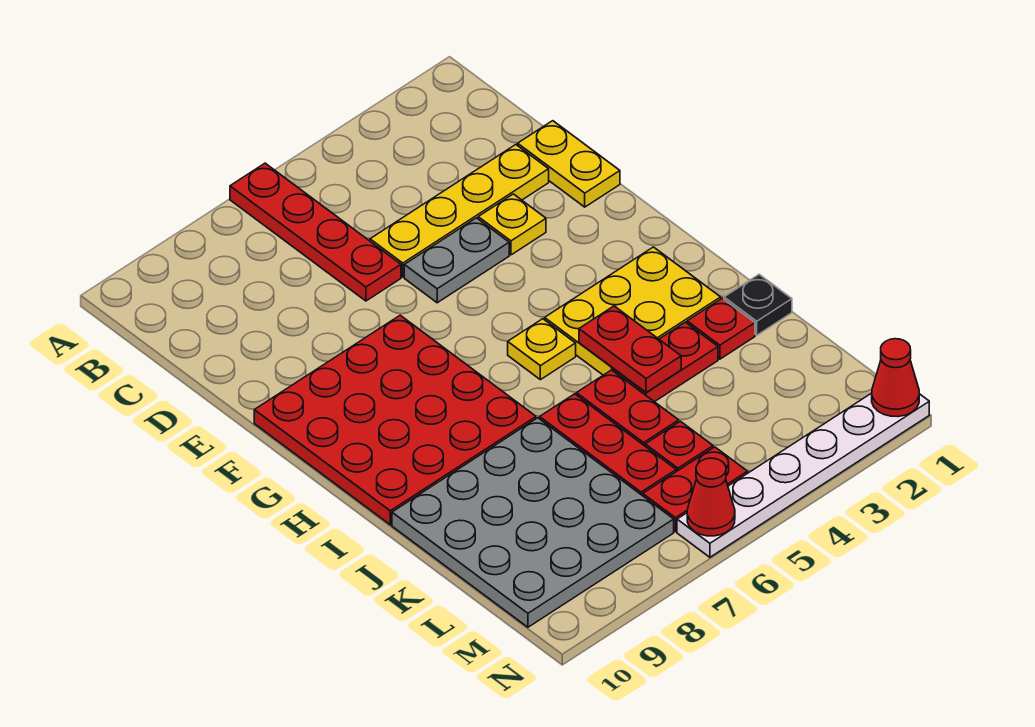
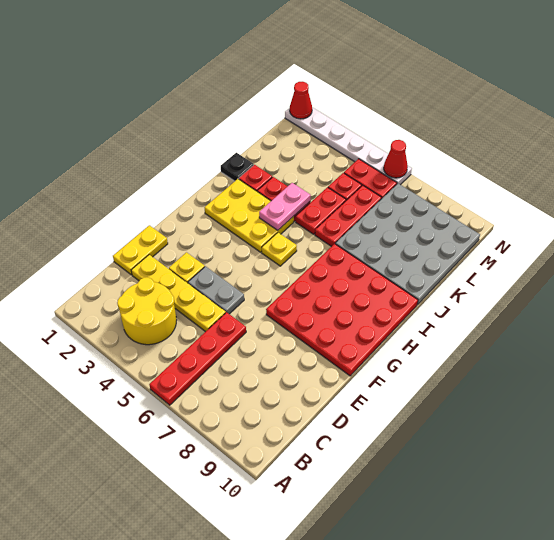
none -> yellow 2x2 round brick [117,278,177,345]
red 1x2 plate [579,306,681,392] -> pink 1x2 plate [259,183,311,230]

